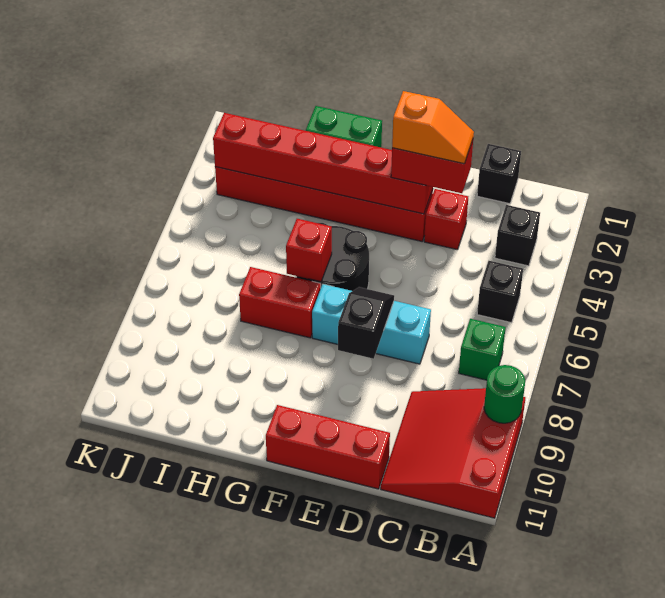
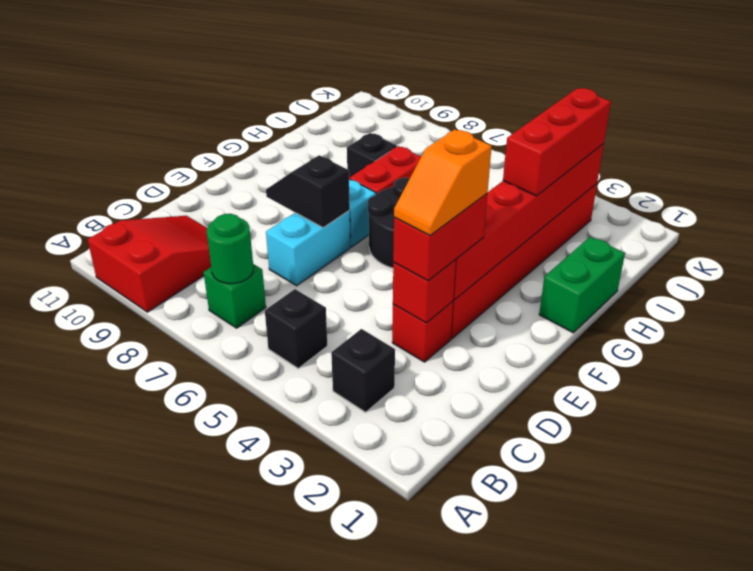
red 3x3 slope [381,388,525,518] -> red 2x3 slope [88,216,211,312]
green 1x1 round brick [484,365,525,423] -> green 1x1 round brick moved to [207,214,254,284]
black 1x1 brick [477,144,521,204] -> black 1x1 brick moved to [347,133,397,179]
red 1x3 brick [266,405,390,489] -> red 1x3 brick moved to [503,88,611,196]
black 1x2 slope [338,287,394,359] -> black 1x2 slope turned to [266,155,350,228]
red 1x1 brick [286,219,332,282] -> red 1x1 brick moved to [393,260,456,323]

